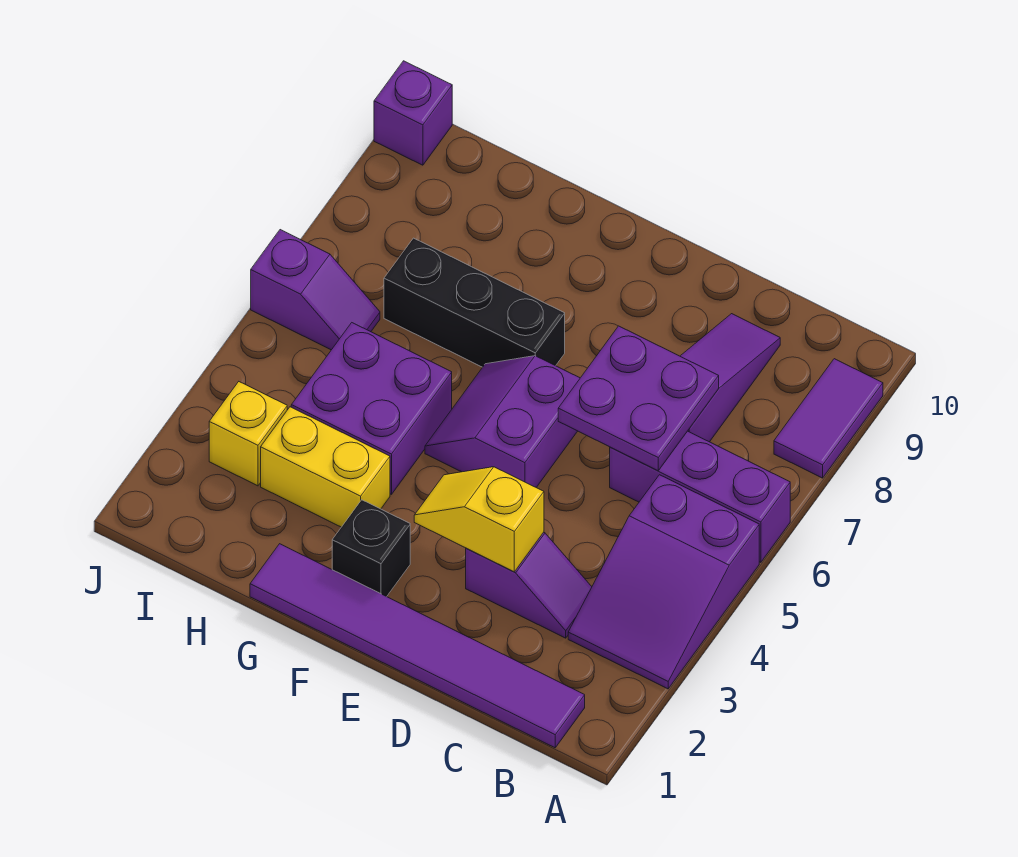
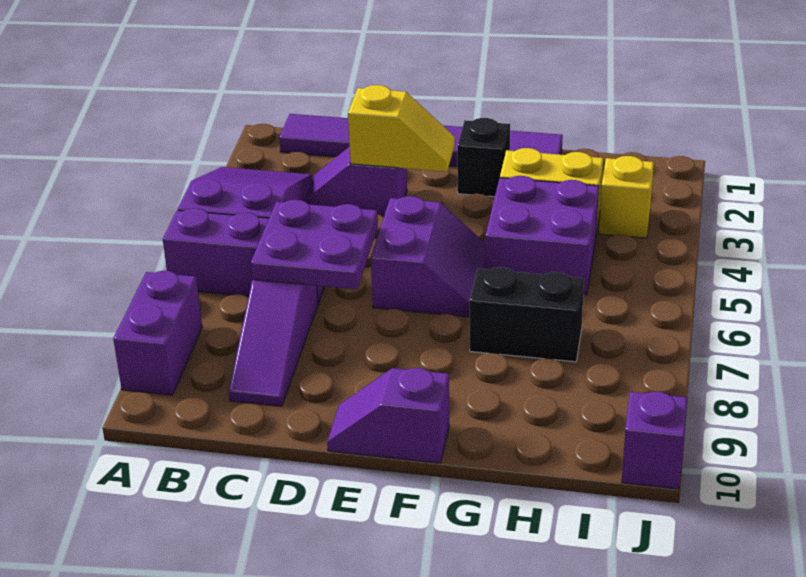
purple 1x2 tile [774,359,883,478] -> purple 1x2 brick [113,271,202,395]
black 1x3 brick [384,238,565,367] -> black 1x2 brick [470,267,584,362]
purple 1x2 slope [251,230,380,350] -> purple 1x2 slope moved to [327,368,449,463]

